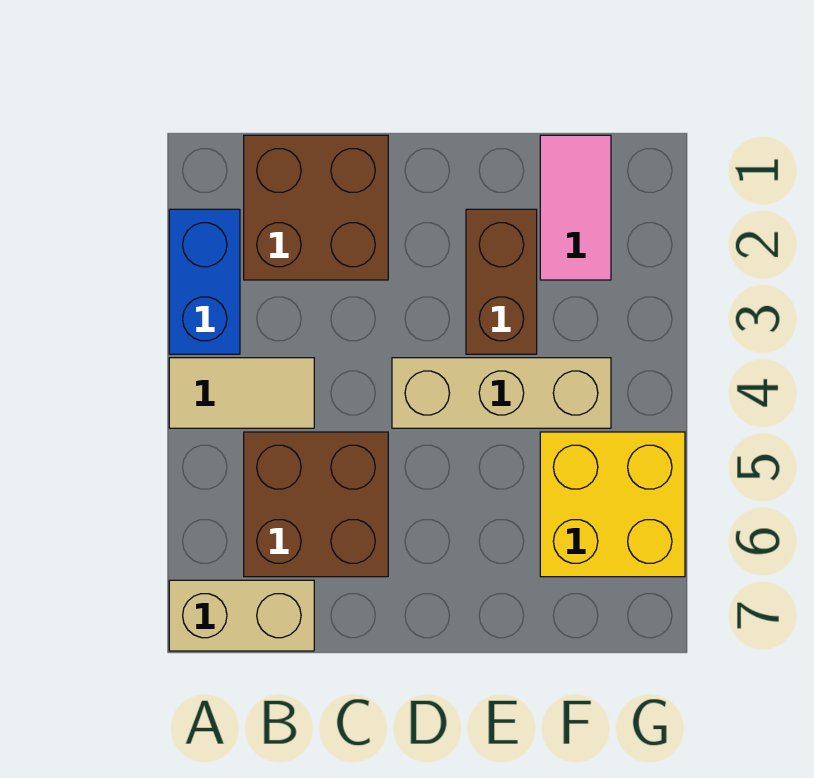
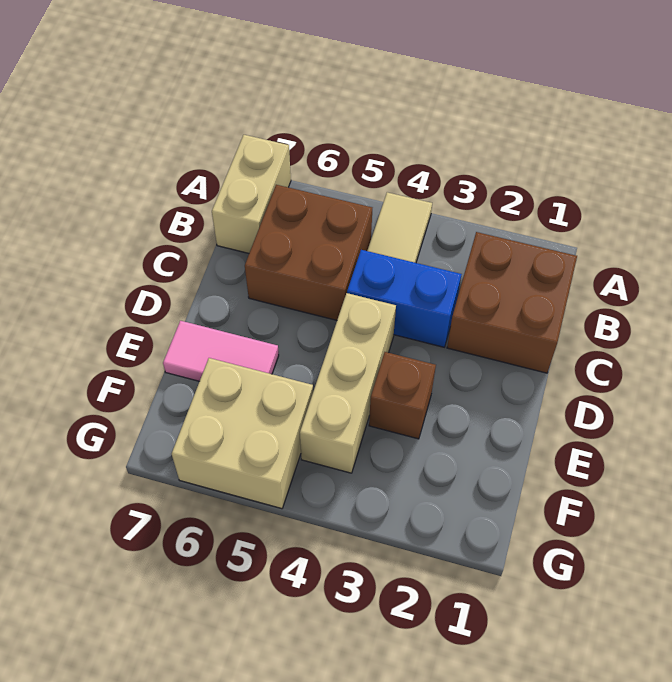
blue 1x2 brick [169,209,240,354] -> blue 1x2 brick moved to [347,250,462,347]
brown 1x2 brick [466,209,537,354] -> brown 1x1 brick [369,352,436,439]
pink 1x2 tile [540,135,611,280] -> pink 1x2 tile moved to [163,321,279,381]
yellow 2x2 brick [540,432,685,577] -> tan 2x2 brick [172,358,313,509]

